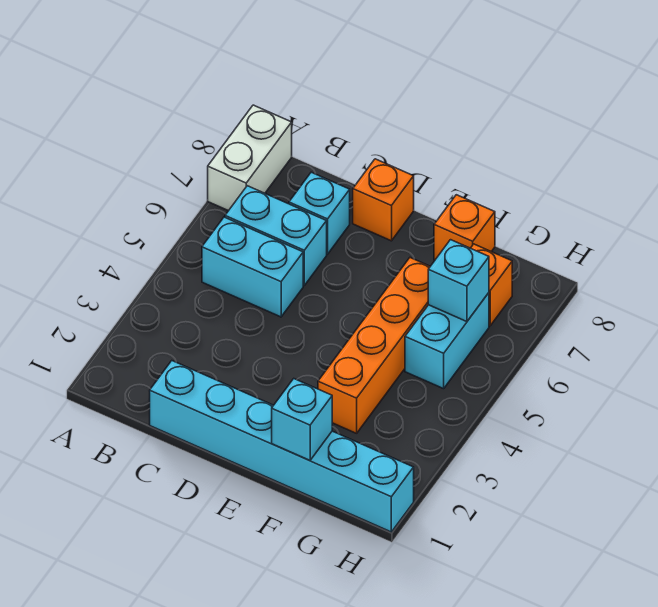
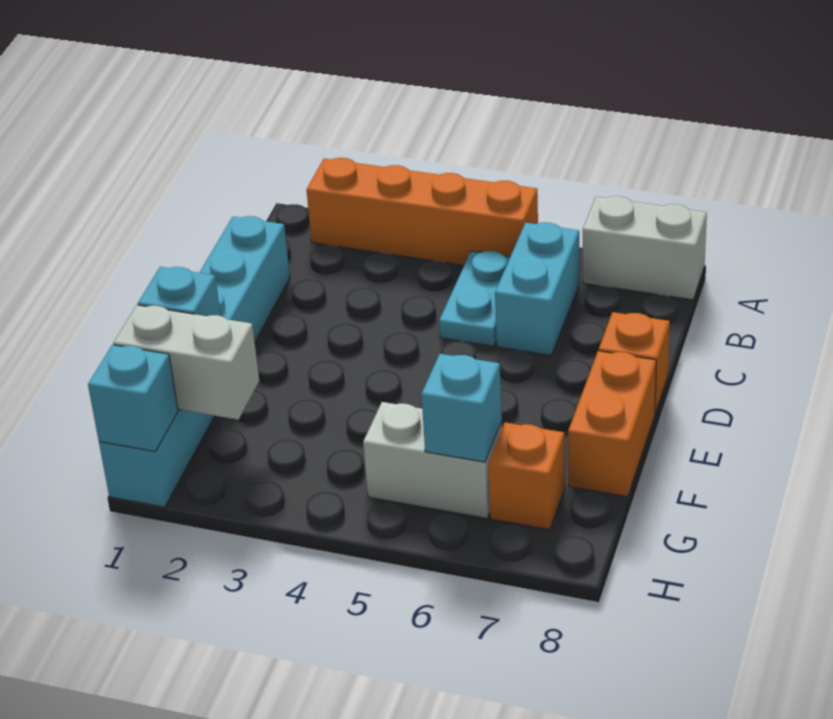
cyan 1x2 brick [202,217,303,317] -> cyan 1x2 plate [439,251,510,346]
cyan 1x1 brick [289,172,350,254] -> cyan 1x1 brick moved to [88,345,178,452]
orange 1x4 brick [318,258,430,433] -> orange 1x4 brick moved to [306,158,538,265]
orange 1x1 brick [434,195,495,260] -> orange 1x2 brick [568,351,656,497]
none -> white 1x2 brick [113,305,259,420]
cyan 1x2 brick [405,293,489,389] -> white 1x2 brick [363,402,502,518]

